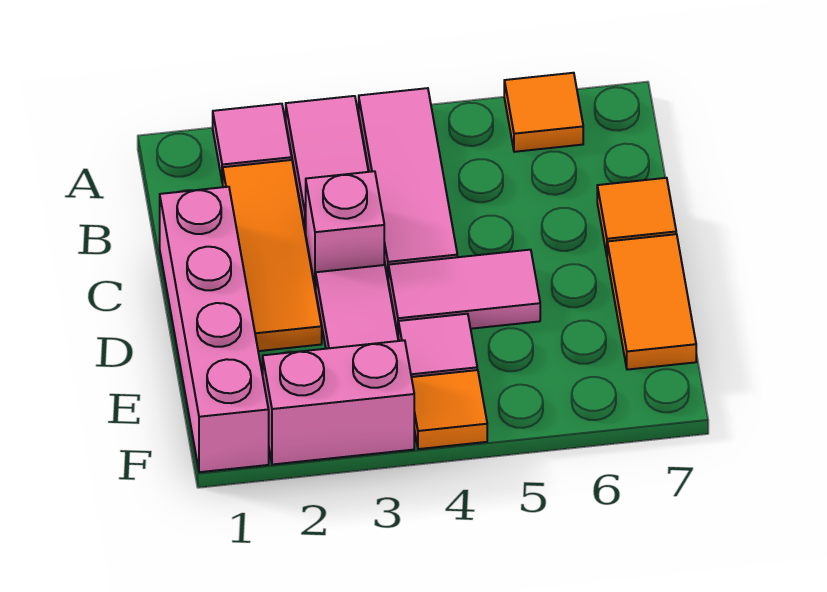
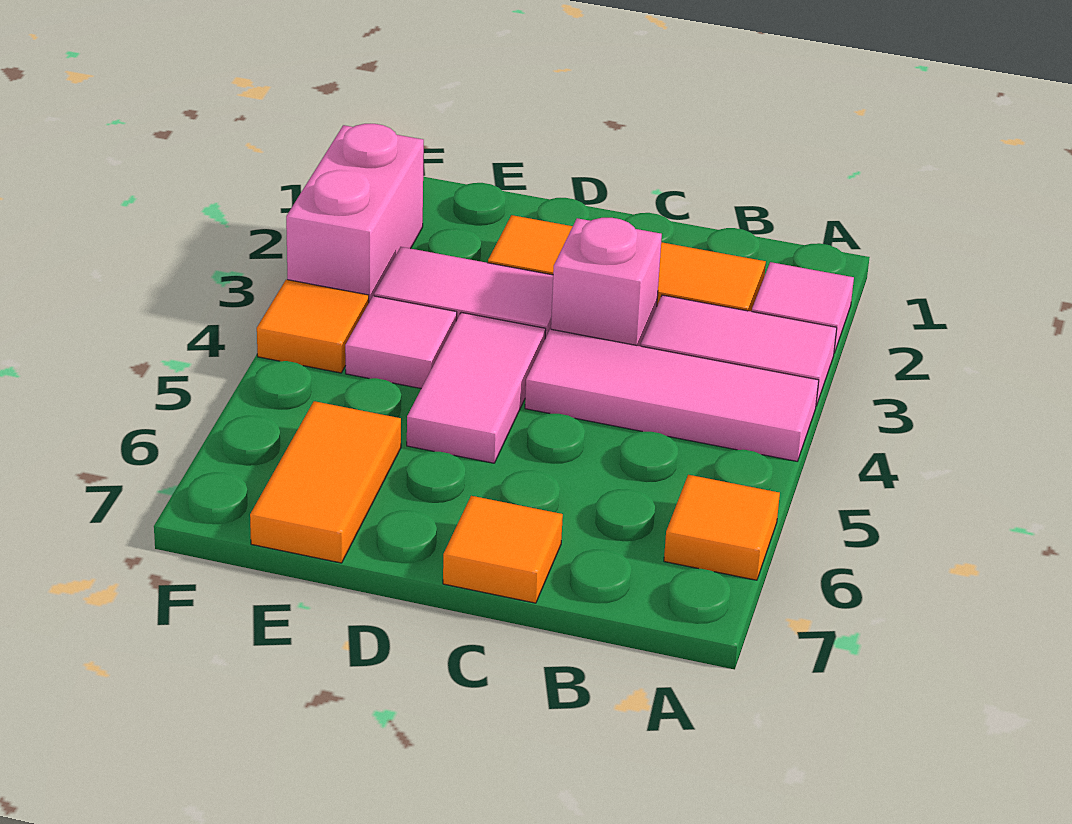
pink 1x4 brick [160,187,269,472] -> none
orange 1x2 tile [607,234,696,370] -> orange 1x2 tile turned to [250,401,401,563]

